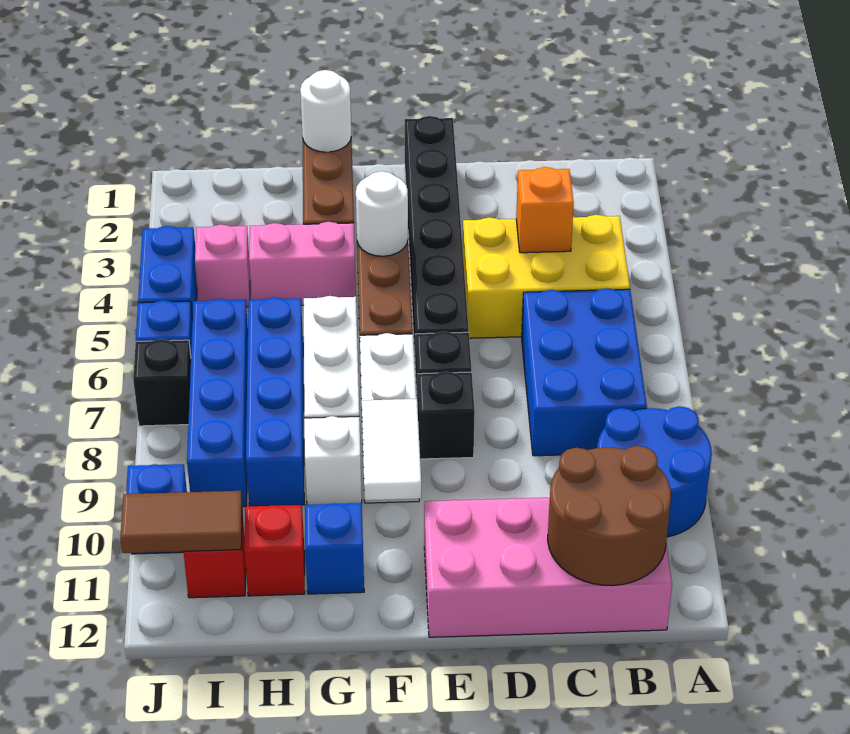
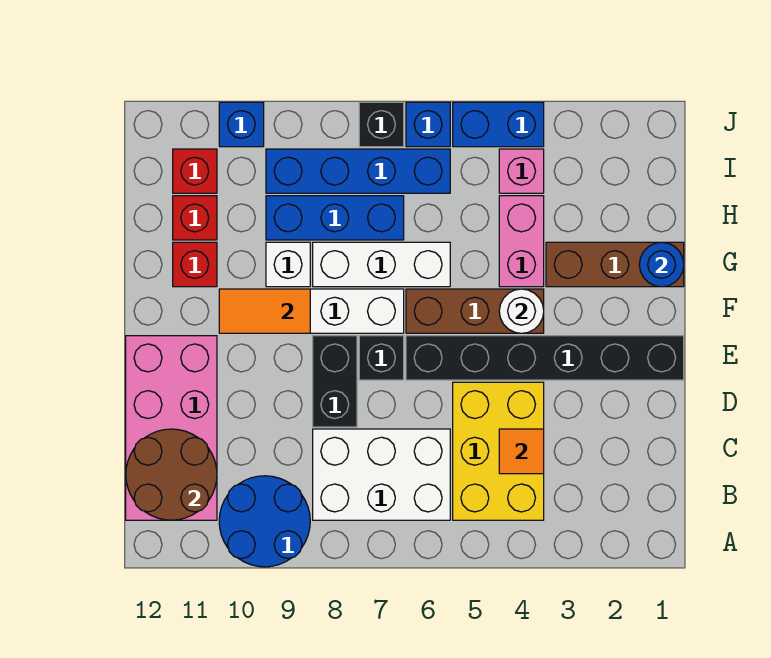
blue 2x3 brick [522,288,647,456] -> white 2x3 brick [313,429,450,520]
orange 1x1 brick [516,167,574,253] -> orange 1x1 tile [499,429,544,474]
black 1x1 brick [418,372,475,459] -> black 1x2 brick [313,336,357,427]
white 1x2 tile [362,399,421,500] -> orange 1x2 tile [219,289,310,333]
white 1x1 round brick [300,70,351,152] -> blue 1x1 round brick [639,242,684,287]
blue 1x1 brick [305,503,364,594] -> red 1x1 brick [173,242,217,287]
blue 1x4 brick [246,297,304,506] -> blue 1x3 brick [266,196,404,240]
brown 1x2 tile [120,491,242,553] -> none

